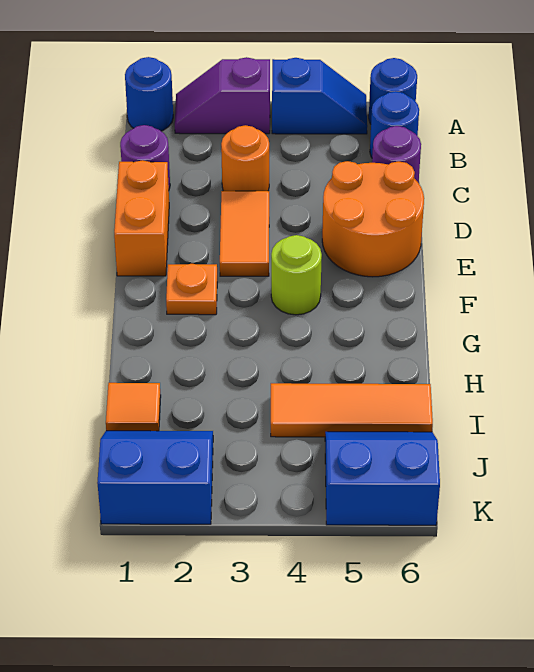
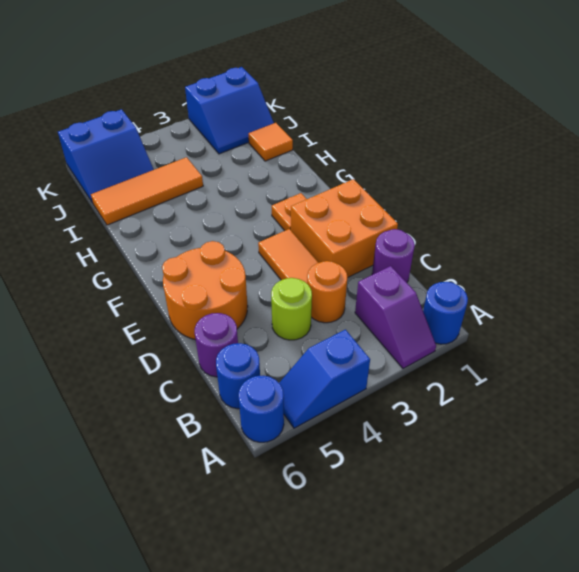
purple 1x2 slope [175,57,270,134] -> purple 1x2 slope turned to [355,266,436,369]
orange 1x2 brick [114,160,169,276] -> orange 2x2 brick [291,179,398,278]
lime 1x1 round brick [271,235,322,315] -> lime 1x1 round brick moved to [271,278,312,340]

